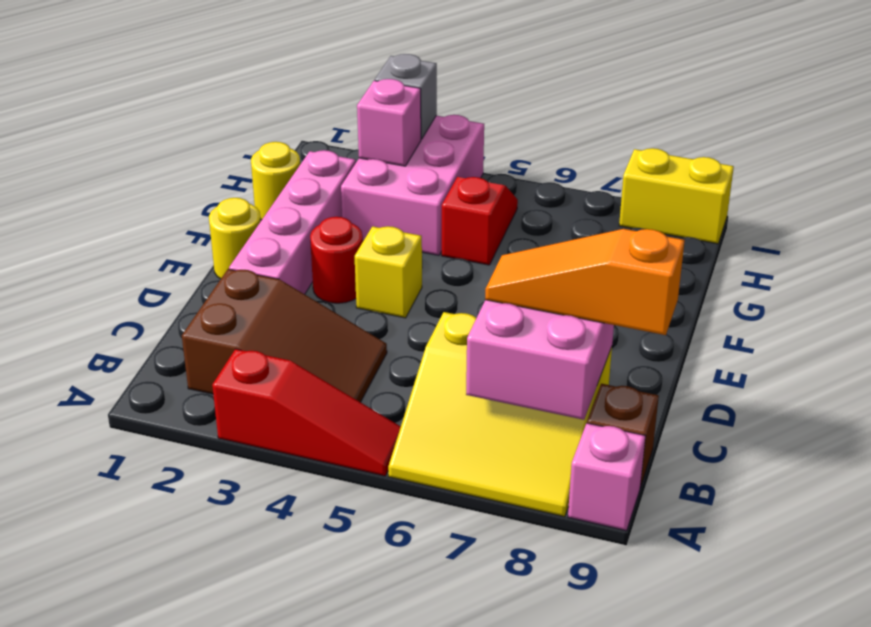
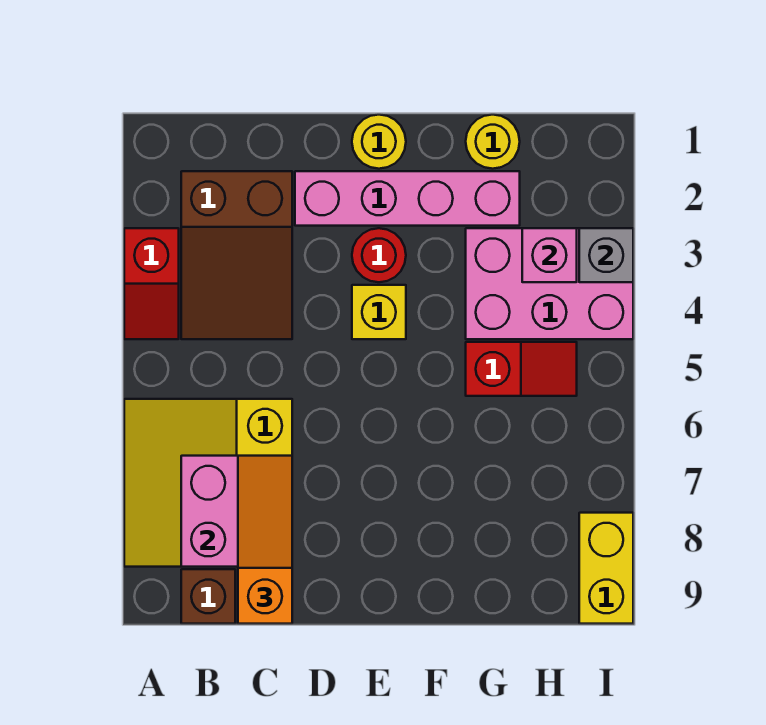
red 1x3 slope [212,349,401,476] -> red 1x2 slope [124,228,179,339]
pink 1x1 brick [568,423,646,531] -> none

